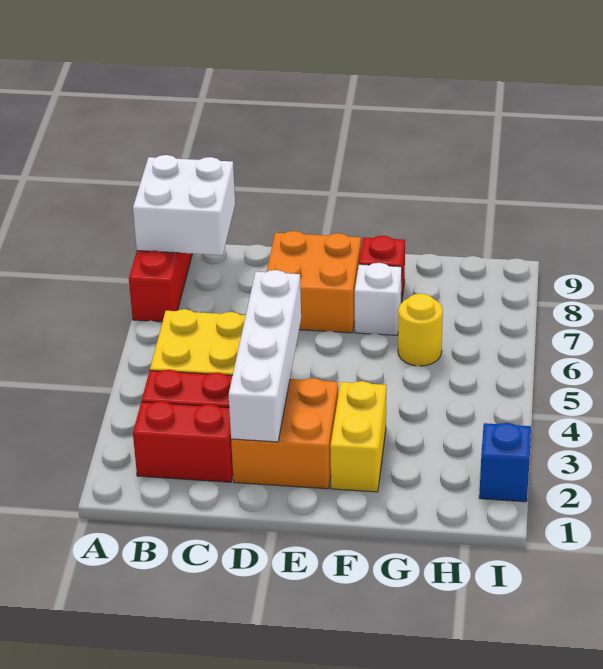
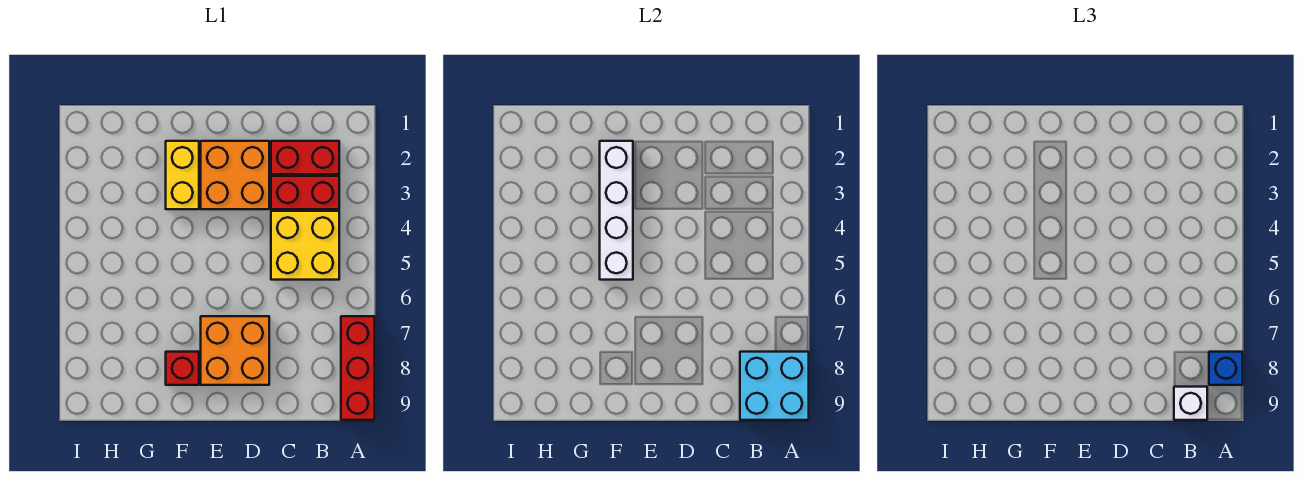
white 2x2 brick [133,155,235,255] -> cyan 2x2 brick [740,352,809,420]
white 1x4 brick [229,270,301,442] -> white 1x4 brick moved to [600,141,633,280]
white 1x1 brick [355,263,402,335] -> white 1x1 brick moved to [1174,387,1207,420]
yellow 1x1 round brick [398,293,443,366] -> none
blue 1x1 brick [479,423,531,502] -> blue 1x1 brick moved to [1209,352,1243,385]

